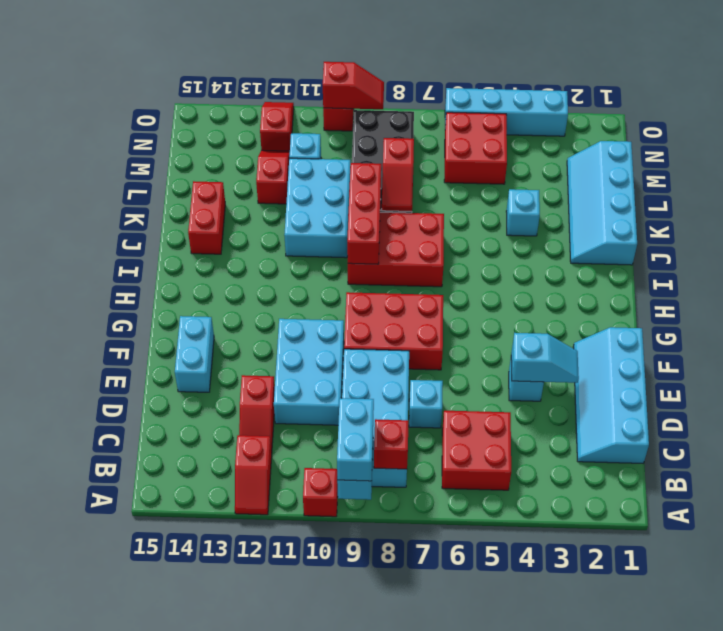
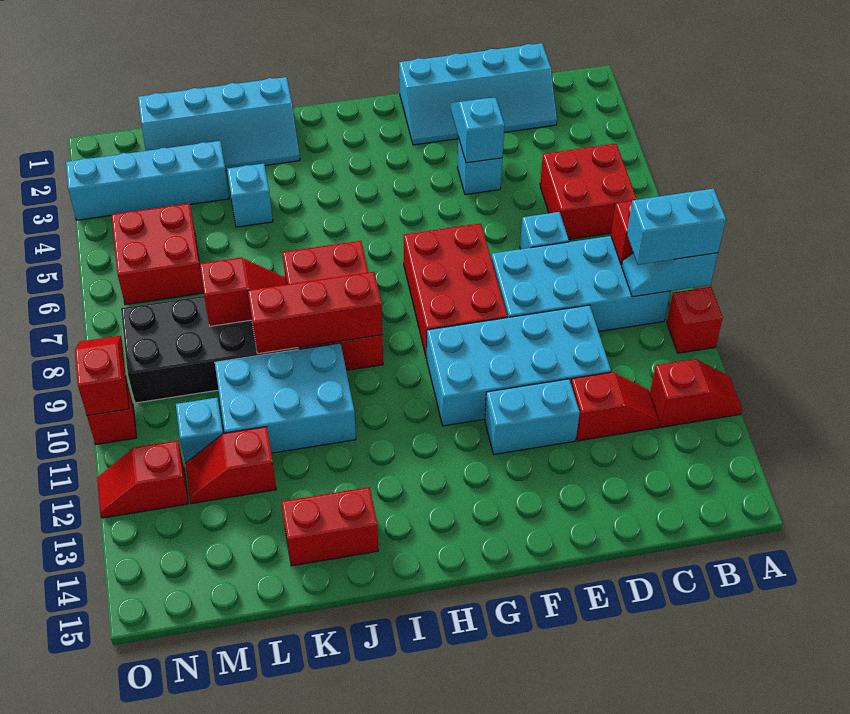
cyan 2x3 brick [274,319,344,425] -> cyan 2x4 brick [427,305,611,426]
cyan 1x2 brick [175,316,214,392] -> cyan 1x2 brick moved to [485,379,580,454]
cyan 1x4 brick [445,88,568,136] -> cyan 1x4 brick turned to [66,141,229,220]

